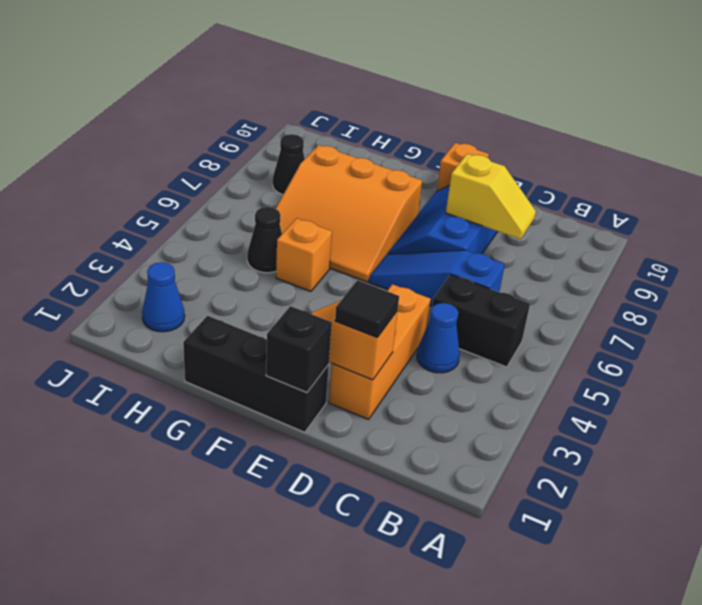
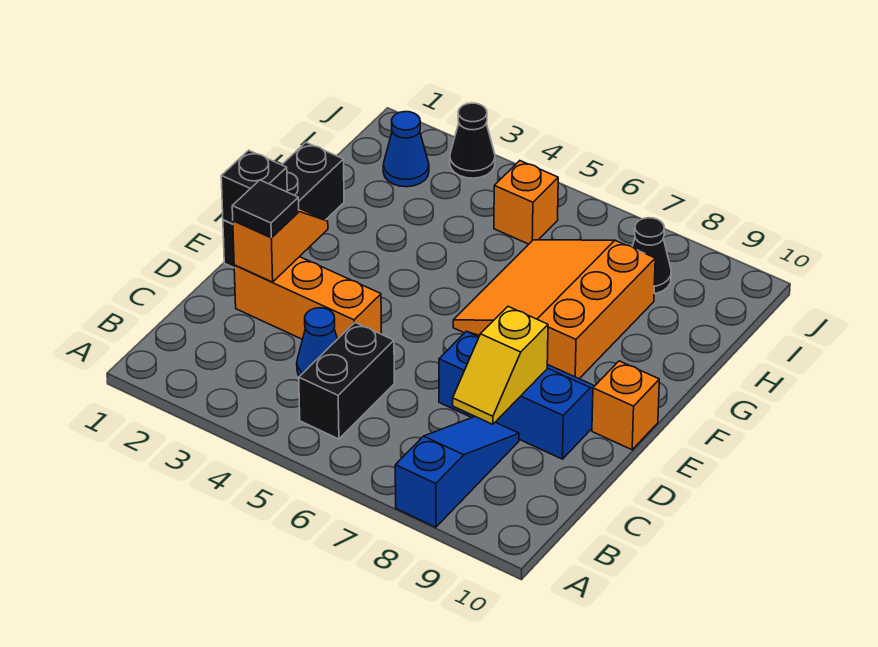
blue 1x3 slope [369,250,505,306] -> blue 1x3 slope moved to [395,417,519,527]
orange 1x1 brick [276,218,332,292] -> orange 1x1 brick moved to [494,161,558,244]
black 1x1 cone [247,207,282,273] -> black 1x1 cone moved to [450,103,495,178]

